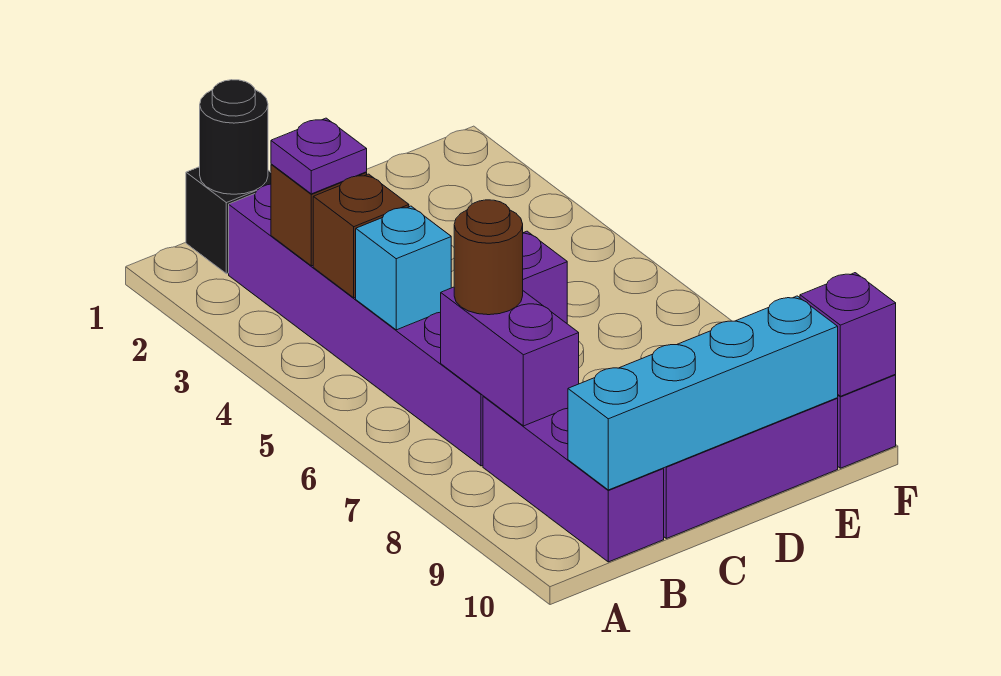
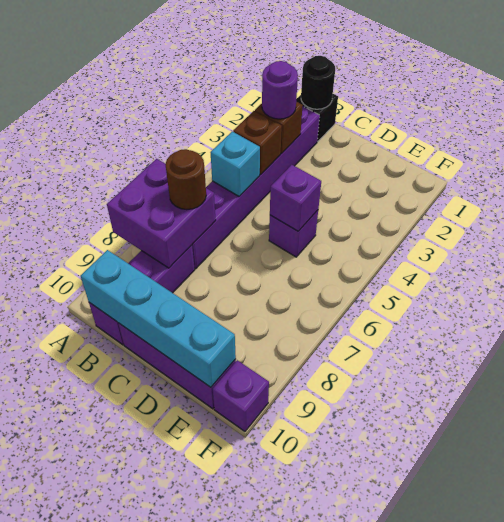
purple 1x1 plate [271,118,367,194] -> purple 1x1 round brick [262,61,298,119]
purple 1x2 brick [441,287,579,426] -> purple 2x2 brick [107,159,216,268]
purple 1x1 brick [800,273,896,396] -> purple 1x1 brick moved to [270,165,321,231]

